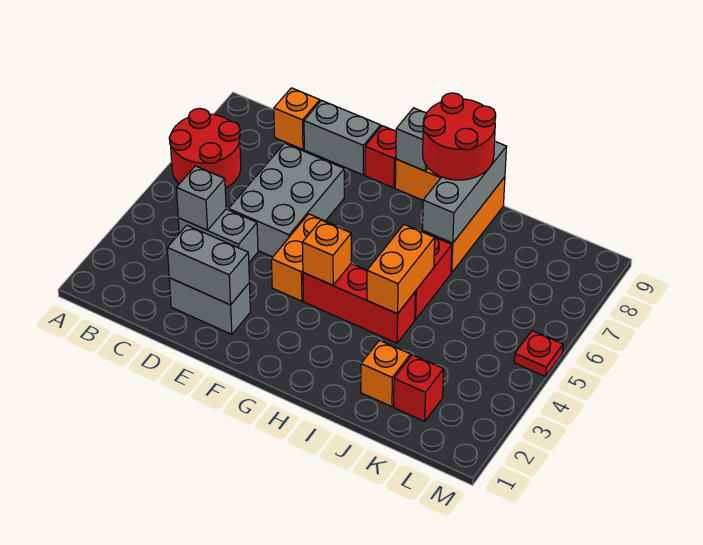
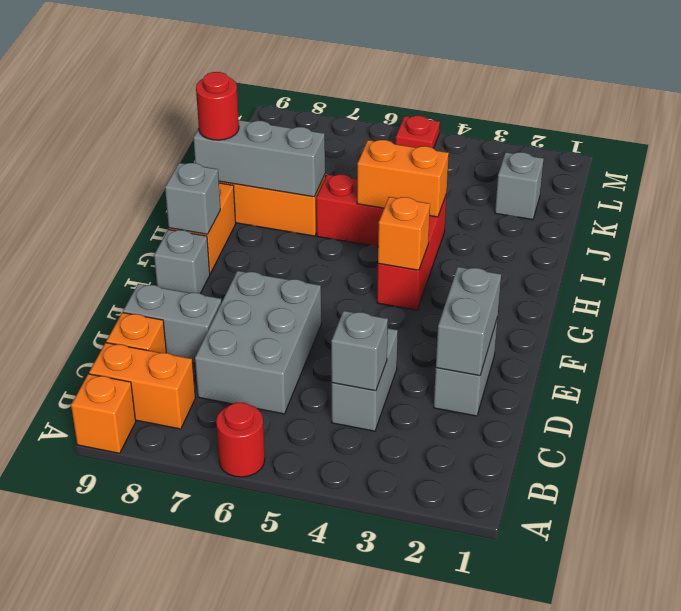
red 2x2 round brick [169,108,241,188] -> red 1x1 round brick [216,403,265,477]
grey 2x3 brick [229,143,344,257] -> grey 2x3 brick turned to [195,271,321,414]
grey 1x2 brick [304,100,381,175] -> grey 1x2 brick turned to [123,284,222,363]
orange 1x2 brick [271,214,338,301] -> orange 1x2 brick moved to [89,343,195,429]
red 1x1 brick [365,126,396,188] -> grey 1x1 brick [154,229,210,294]
red 2x2 round brick [423,93,496,180] -> red 1x1 round brick [196,72,239,140]
orange 1x1 brick [361,340,411,407] -> orange 1x1 brick moved to [71,374,136,453]
red 1x1 brick [394,355,444,421] -> grey 1x1 brick [495,152,544,220]

